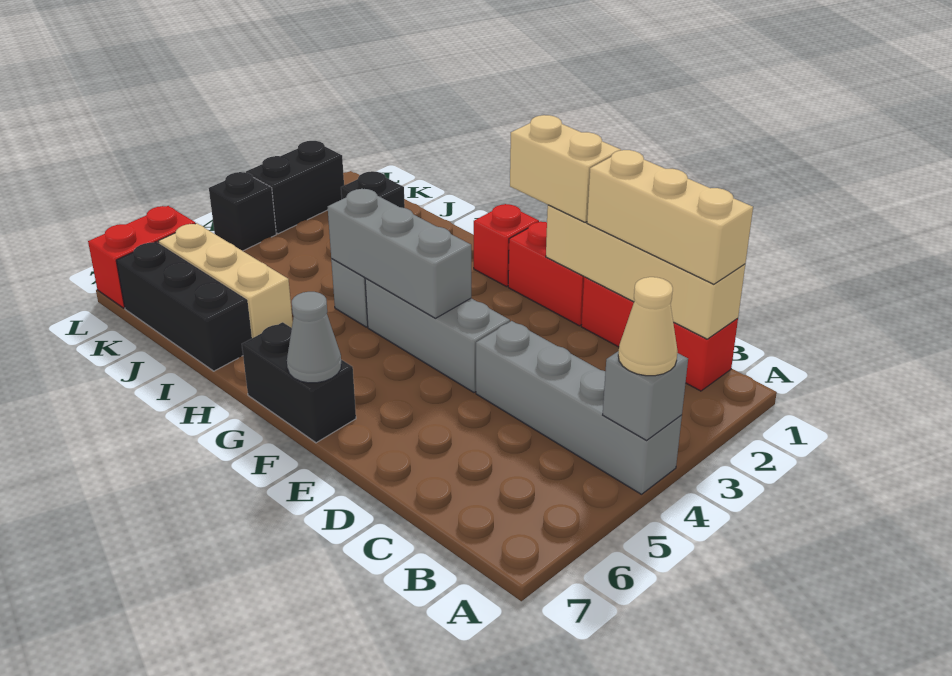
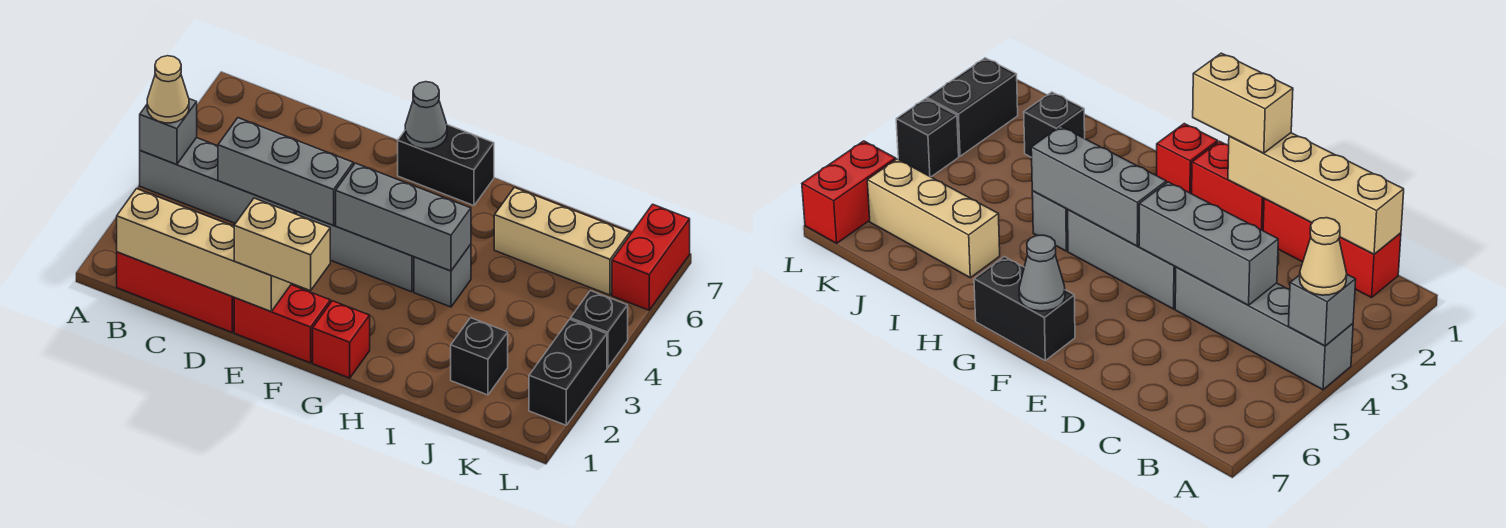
tan 1x3 brick [587,150,753,284] -> none
none -> grey 1x3 brick [218,118,353,225]
black 1x3 brick [116,242,252,371] -> none

